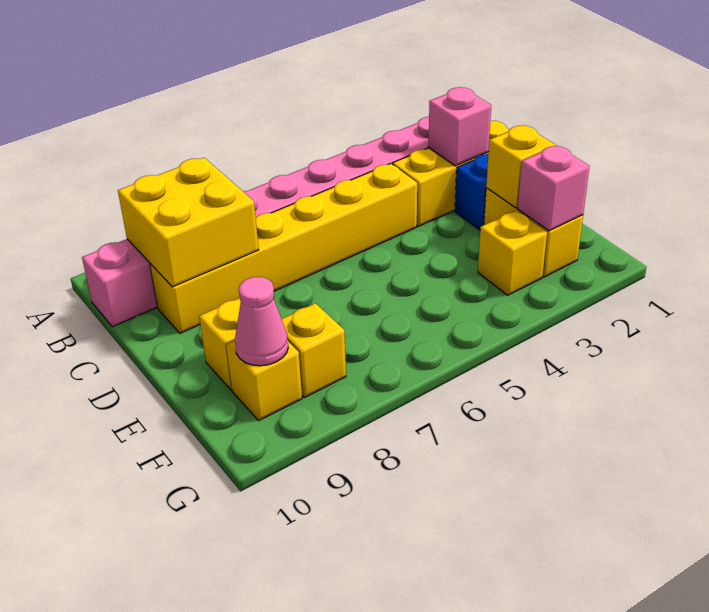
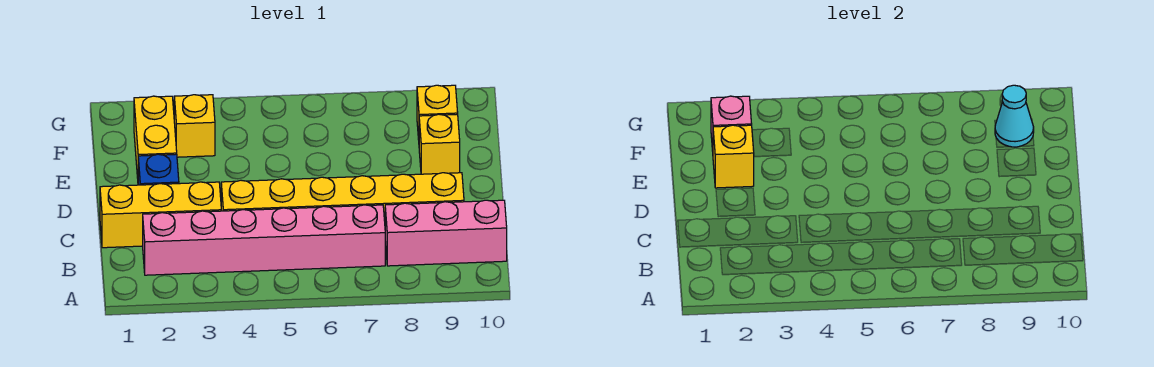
yellow 2x2 brick [118,158,259,287] -> none
pink 1x1 brick [428,87,491,166] -> none
yellow 1x1 brick [282,303,346,398] -> none
pink 1x1 cone [235,277,288,366] -> cyan 1x1 cone [995,85,1034,147]

